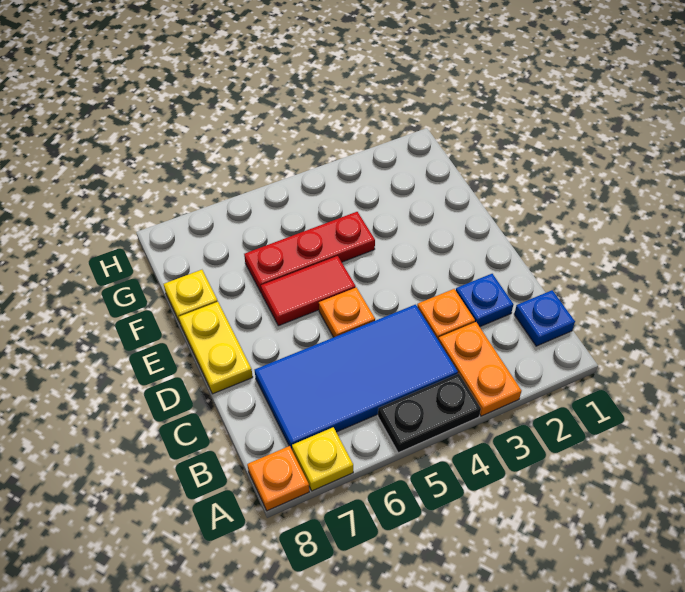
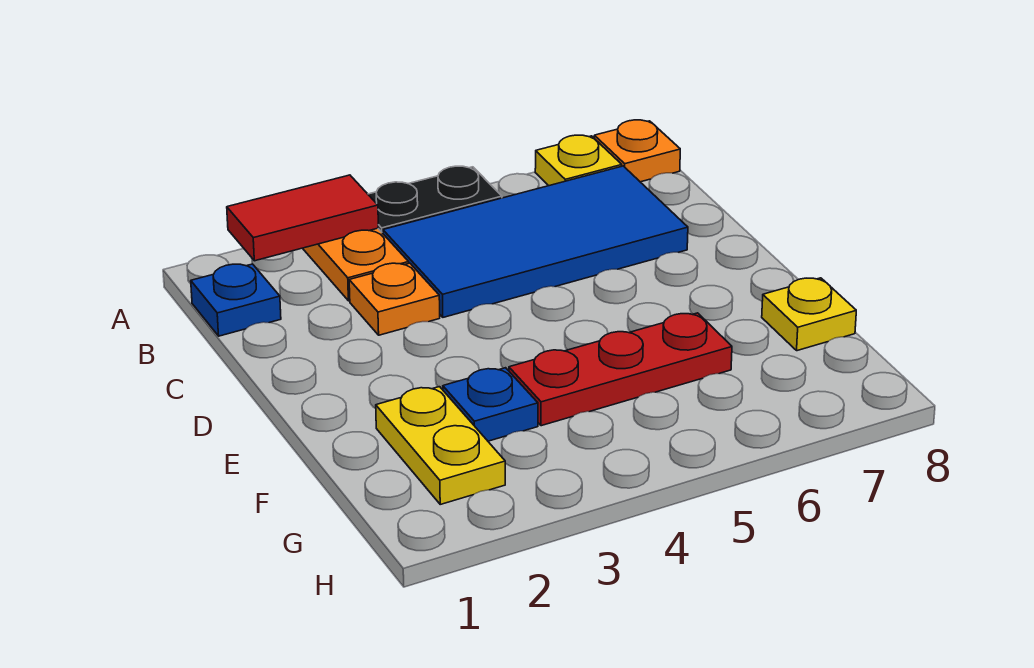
blue 1x1 plate [456,274,513,327] -> blue 1x1 plate moved to [443,368,538,441]
orange 1x1 plate [319,287,375,337] -> none
yellow 1x2 plate [179,302,253,394] -> yellow 1x2 plate moved to [376,387,505,504]
red 1x2 tile [261,256,356,326] -> red 1x2 tile moved to [227,175,378,261]

